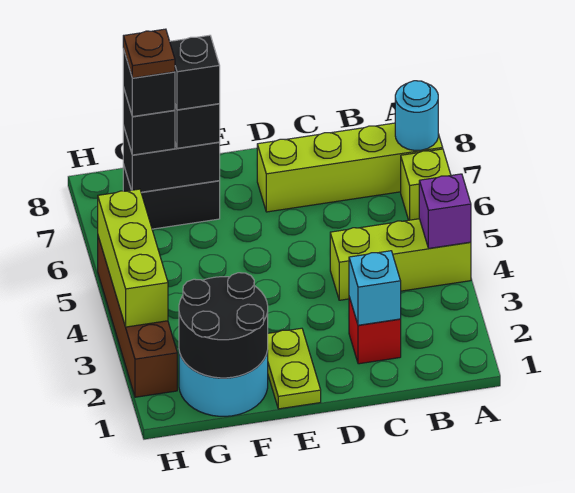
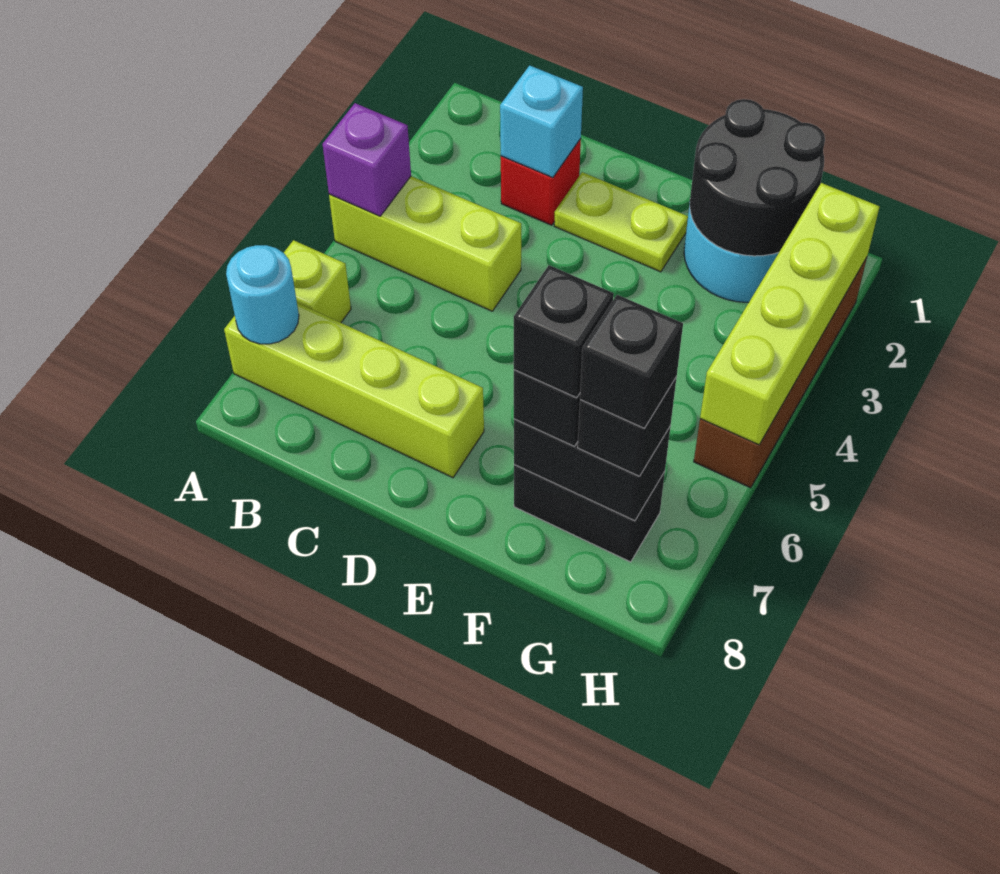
lime 1x2 plate [267,328,321,409] -> lime 1x2 plate turned to [554,172,688,272]
brown 1x1 plate [123,29,175,78] -> none
lime 1x3 brick [98,189,168,327] -> lime 1x4 brick [700,183,880,445]

